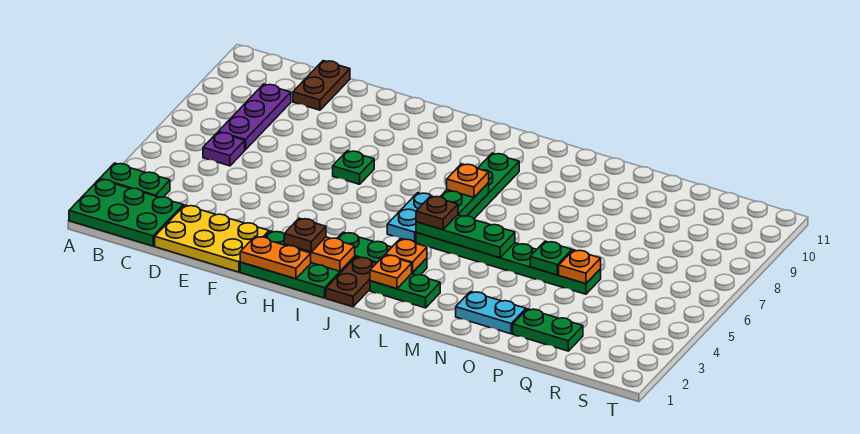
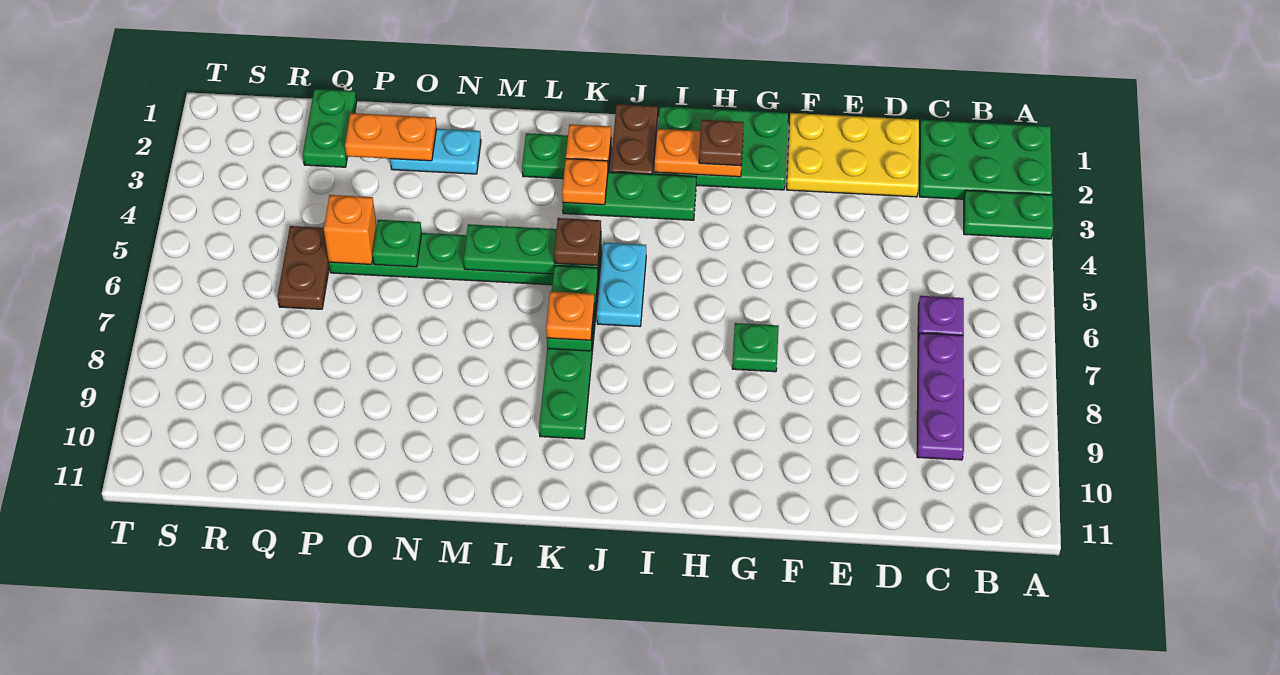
brown 1x2 plate [293,61,350,110] -> brown 1x2 plate moved to [277,226,329,309]
orange 1x2 plate [240,236,311,279] -> orange 1x2 plate moved to [345,113,437,161]
green 1x2 plate [513,309,583,351] -> green 1x2 plate turned to [303,89,357,167]
orange 1x1 plate [559,250,601,284] -> orange 1x1 brick [324,195,377,264]

